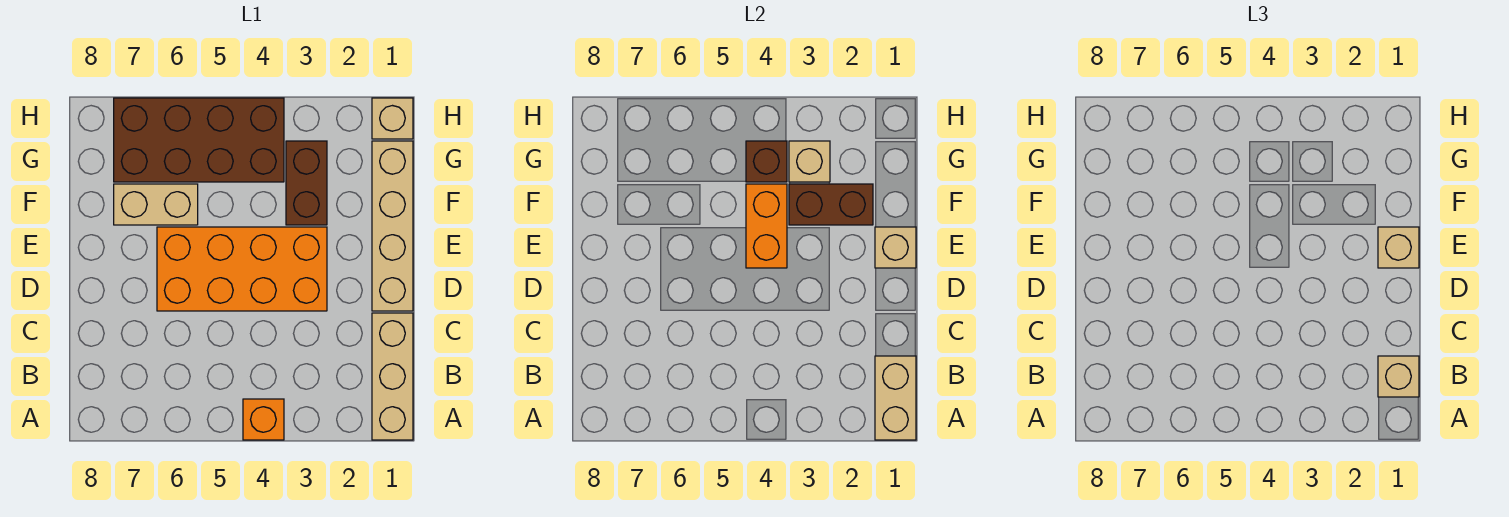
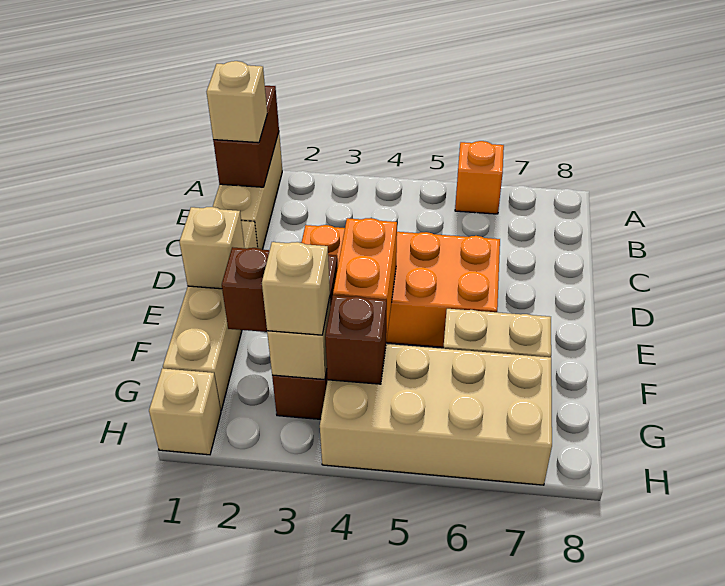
tan 1x2 brick [875,356,916,440] -> brown 1x2 brick [213,86,279,187]
orange 1x1 brick [243,399,284,440] -> orange 1x1 brick moved to [455,141,504,214]
tan 1x1 brick [1378,227,1419,268] -> tan 1x1 brick moved to [262,242,330,335]
brown 2x4 brick [114,98,284,182] -> tan 2x4 brick [320,344,552,485]

